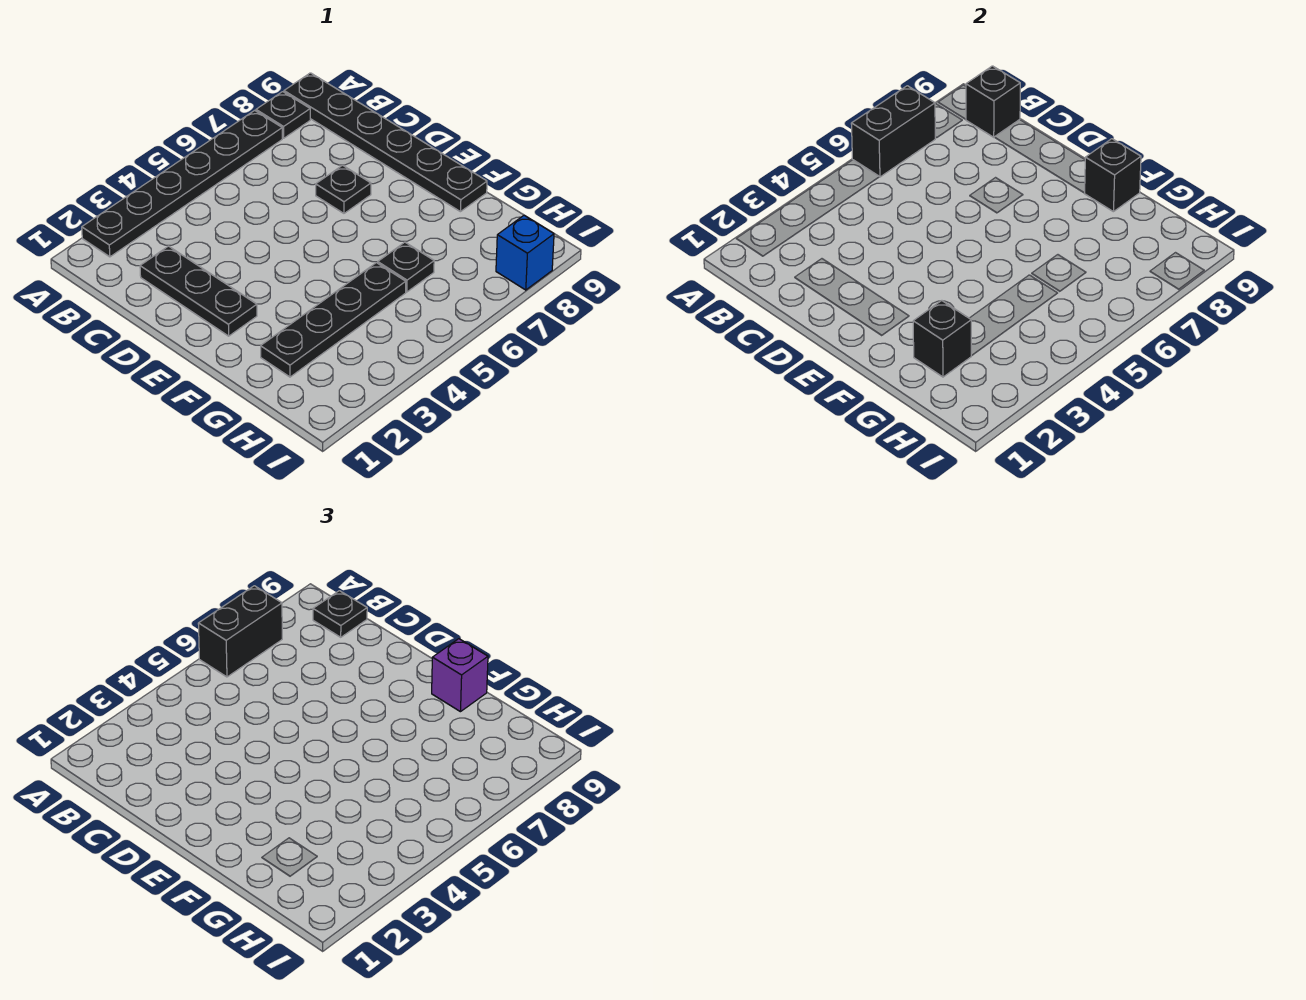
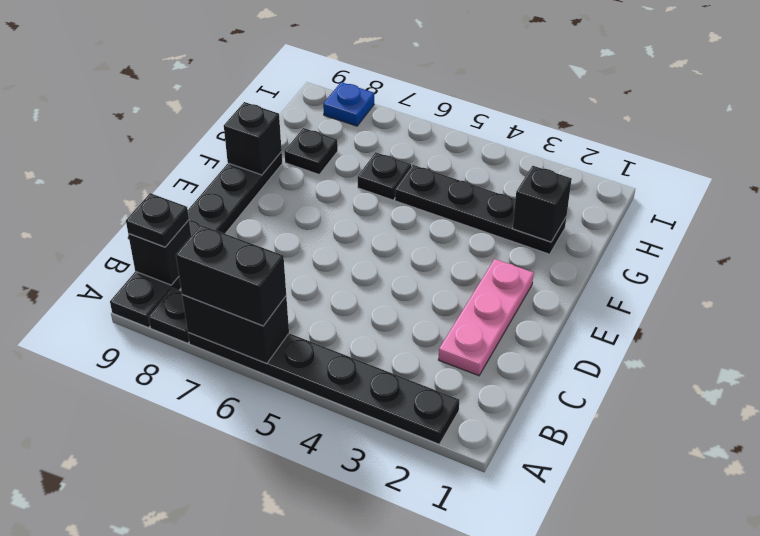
black 1x3 plate [140,246,257,336] -> pink 1x3 plate [439,259,534,376]
black 1x1 plate [316,165,371,213] -> black 1x1 plate moved to [284,128,338,174]
purple 1x1 brick [432,639,488,712] -> none
blue 1x1 brick [496,215,554,290] -> blue 1x1 plate [323,82,374,126]

